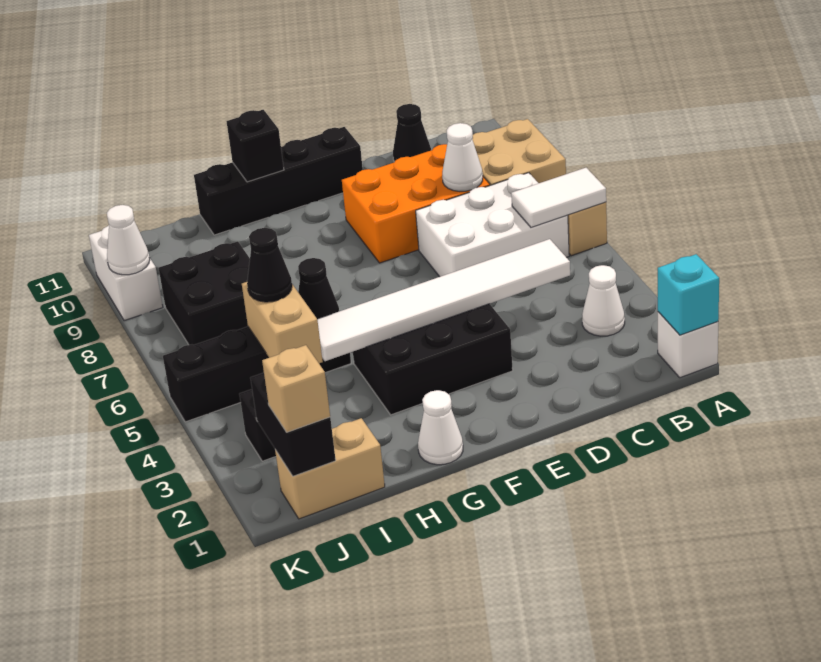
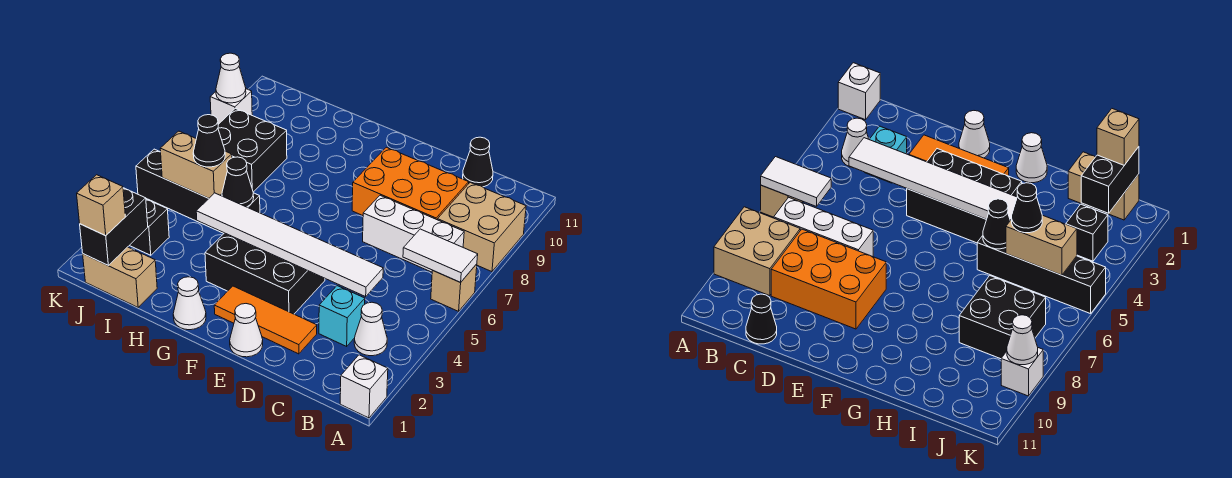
cyan 1x1 brick [658,254,719,335] -> cyan 1x1 brick moved to [319,286,365,346]
white 2x3 brick [416,173,569,277] -> white 1x3 brick [363,195,464,272]
white 1x1 cone [442,123,483,191] -> white 1x1 cone moved to [230,304,263,357]
none -> orange 1x3 tile [214,286,317,354]
black 1x4 brick [194,127,363,235] -> none
black 1x1 brick [227,110,284,182] -> none
tan 1x2 brick [242,282,323,363] -> tan 1x2 brick turned to [160,131,232,198]
white 1x2 brick [89,226,163,321] -> white 1x1 brick [210,89,252,124]

